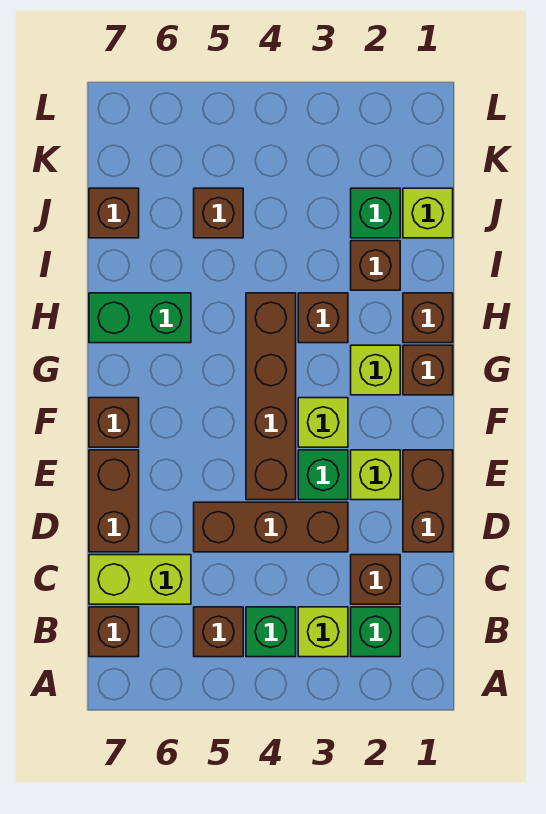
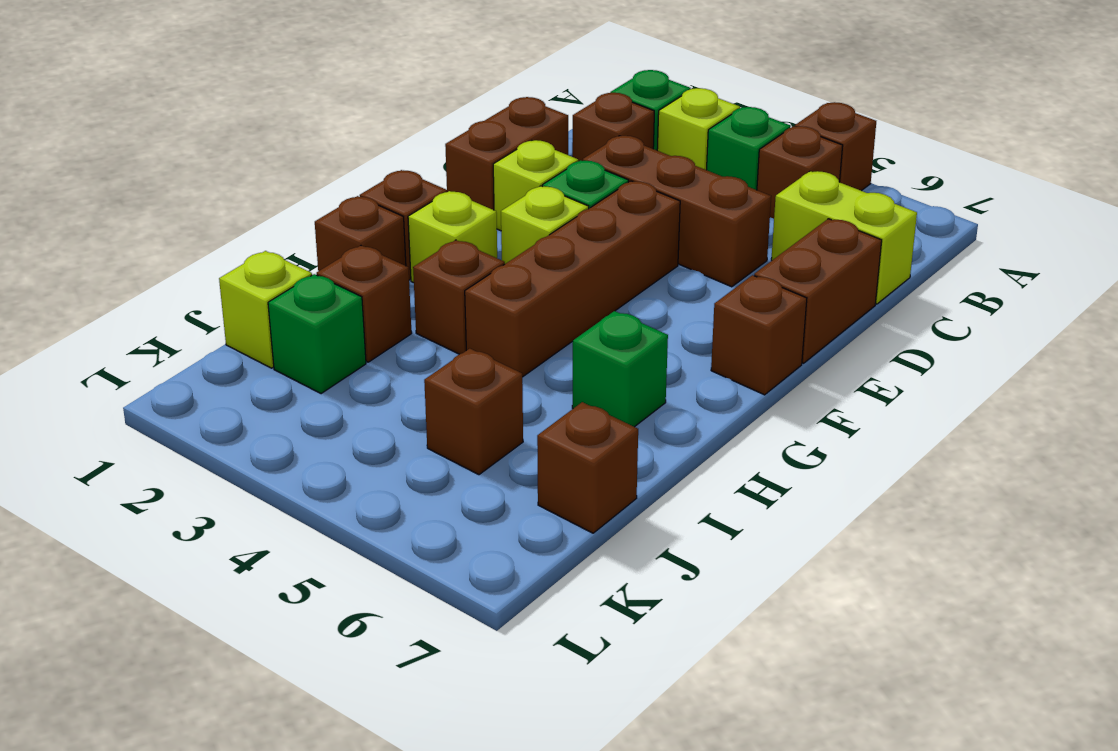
brown 1x1 brick [89,607,139,657] -> brown 1x1 brick moved to [795,102,876,191]
green 1x2 brick [89,293,191,343] -> green 1x1 brick [572,311,668,427]

